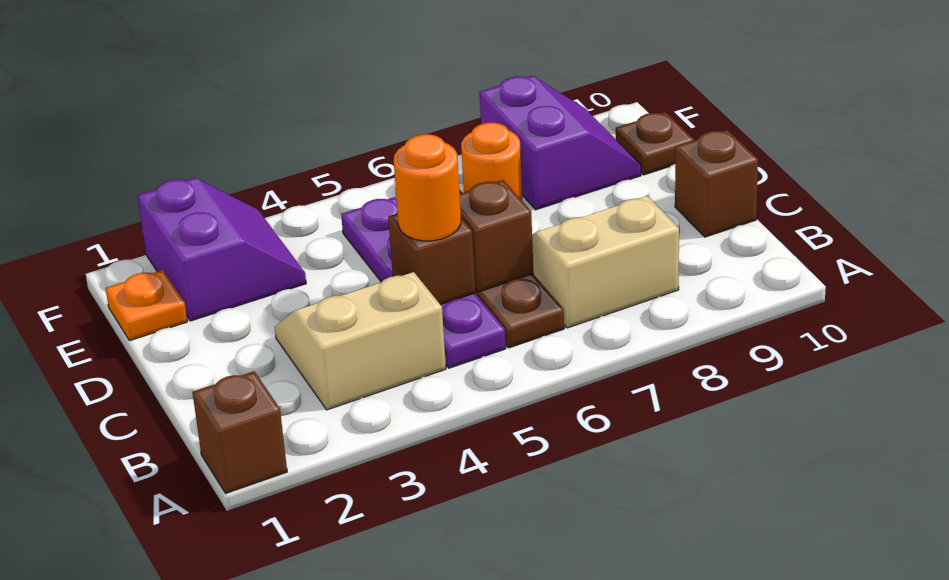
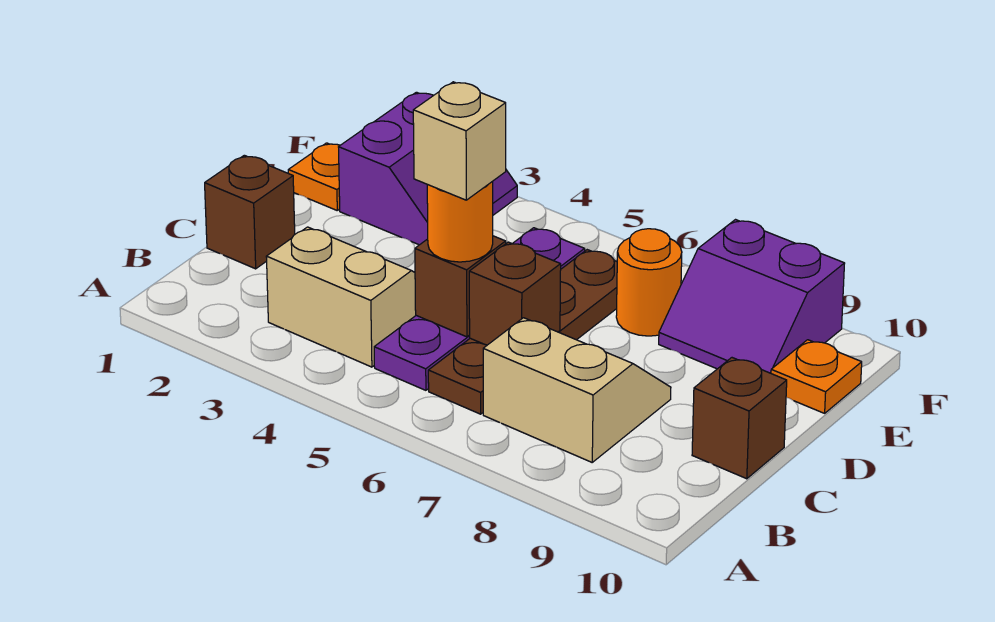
brown 1x1 brick [192,371,287,493] -> brown 1x1 brick moved to [205,155,295,269]
none -> tan 1x1 brick [413,82,506,200]
purple 2x2 slope [480,76,641,210] -> purple 2x2 slope turned to [659,220,845,373]
brown 1x1 plate [616,112,694,175] -> orange 1x1 plate [771,340,862,413]

